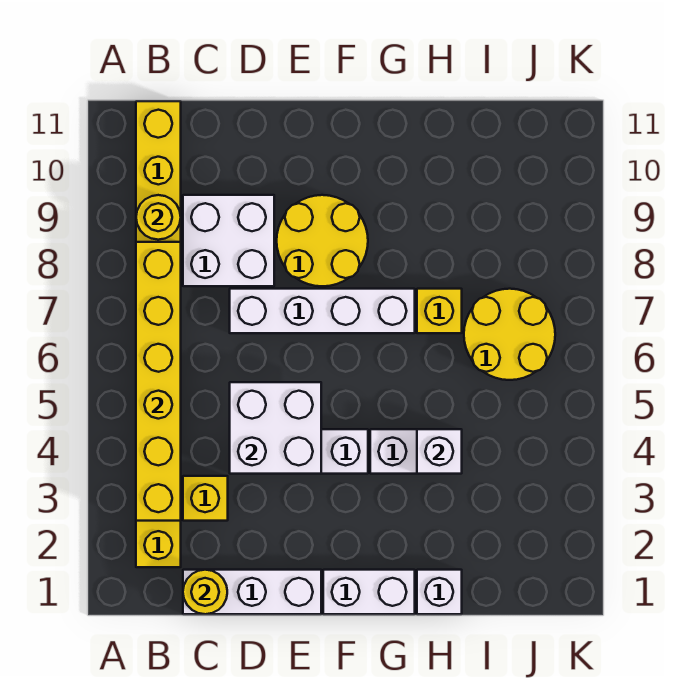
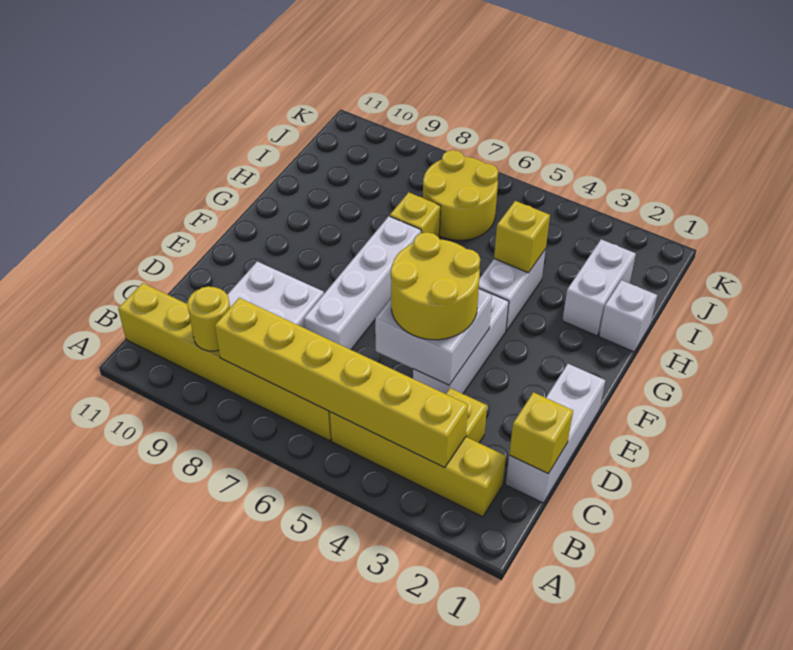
yellow 1x1 round brick [183,570,227,614] -> yellow 1x1 brick [509,392,573,474]
yellow 2x2 round brick [277,195,368,286] -> yellow 2x2 round brick moved to [391,232,480,340]
white 1x2 brick [323,570,415,614] -> white 1x2 brick moved to [562,239,636,336]
white 1x1 brick [417,429,462,474] -> yellow 1x1 brick [494,201,550,273]

